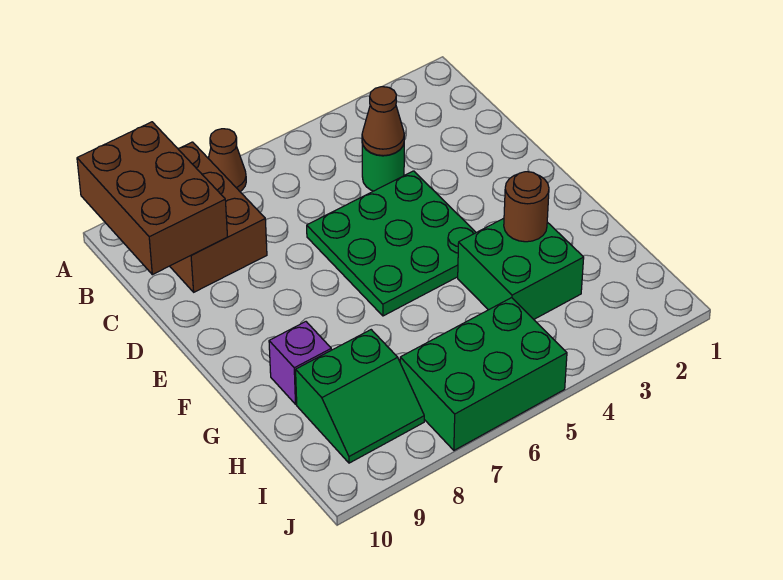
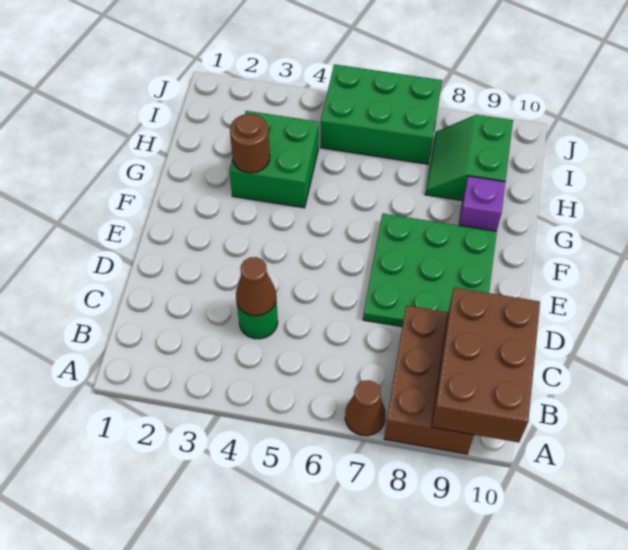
green 3x3 plate [307,171,476,316] -> green 3x3 plate moved to [363,214,497,327]
green 2x2 slope [296,330,424,463] -> green 2x2 slope turned to [425,115,513,201]

